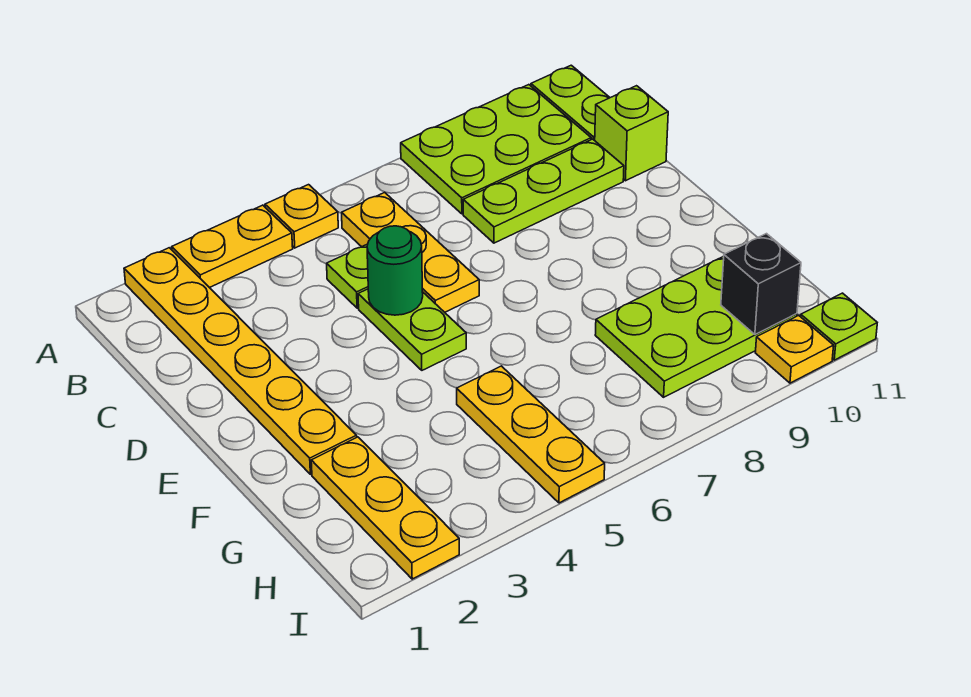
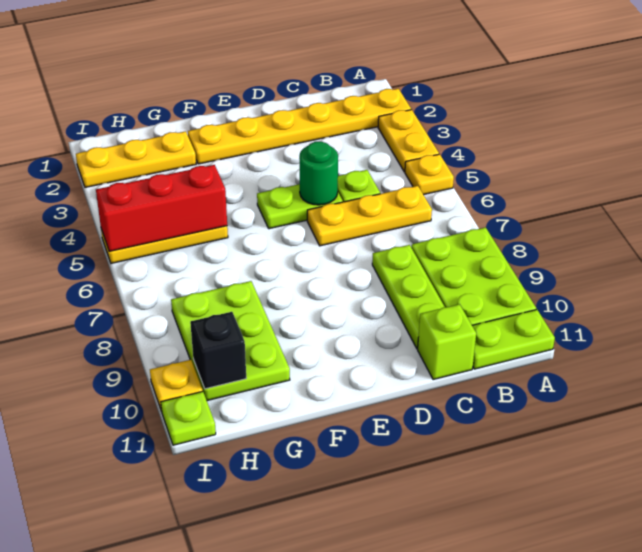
none -> red 1x3 brick [96,165,227,251]

